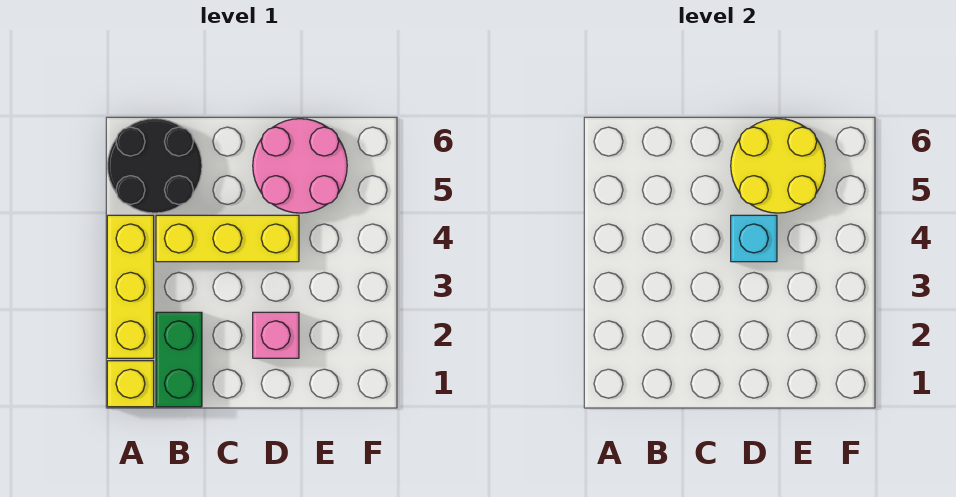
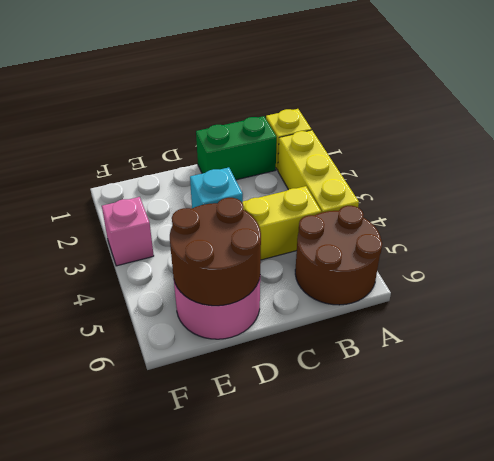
black 2x2 round brick [108,119,202,213] -> brown 2x2 round brick [295,206,382,305]
green 1x2 brick [156,312,202,407] -> green 1x2 brick turned to [196,116,277,180]
pink 1x1 brick [253,312,299,358] -> pink 1x1 brick moved to [102,197,154,266]
yellow 2x2 round brick [731,119,825,213] -> brown 2x2 round brick [170,198,261,306]

